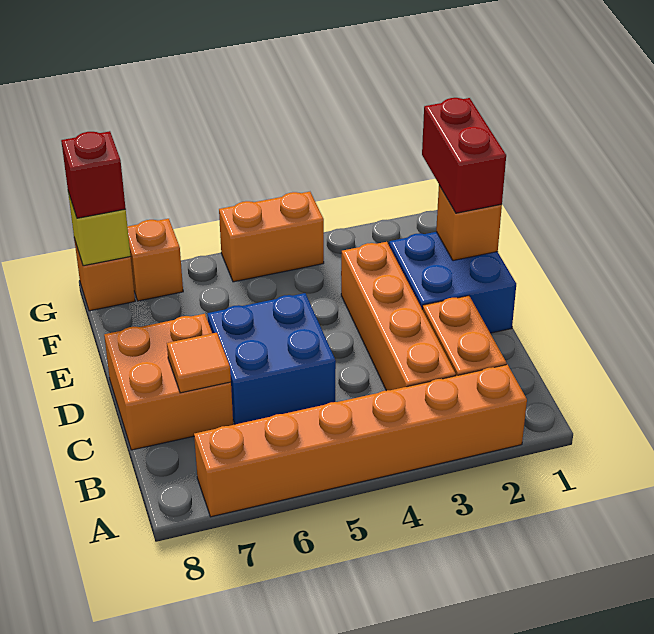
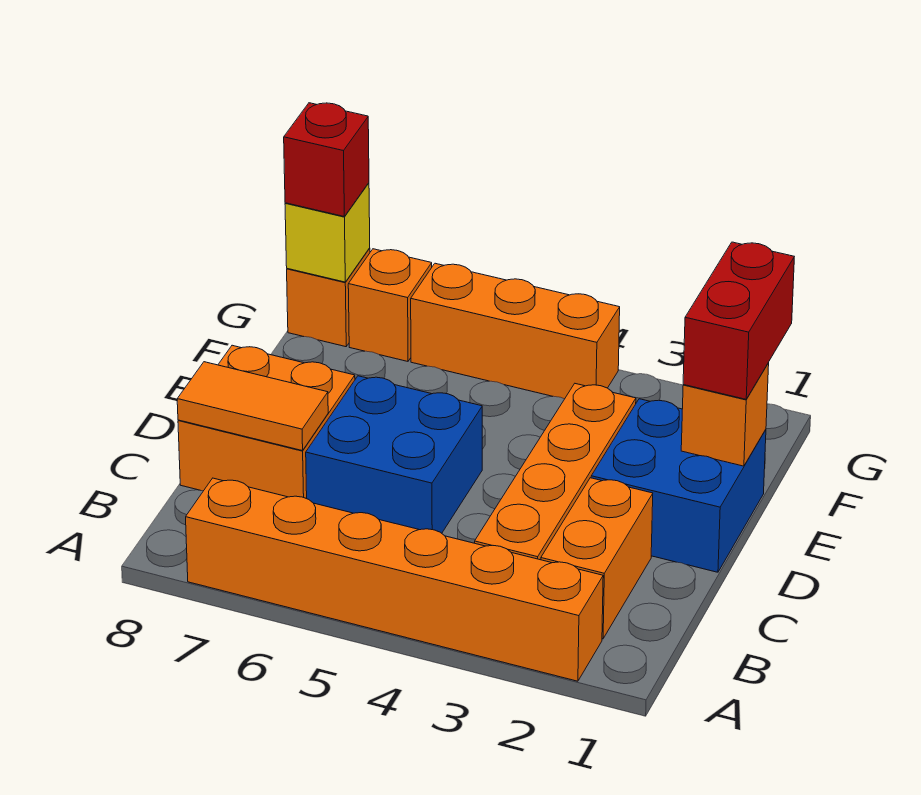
orange 1x1 tile [167,333,231,393] -> orange 1x2 tile [177,362,328,451]
orange 1x2 brick [219,192,324,282] -> orange 1x3 brick [411,263,620,399]

